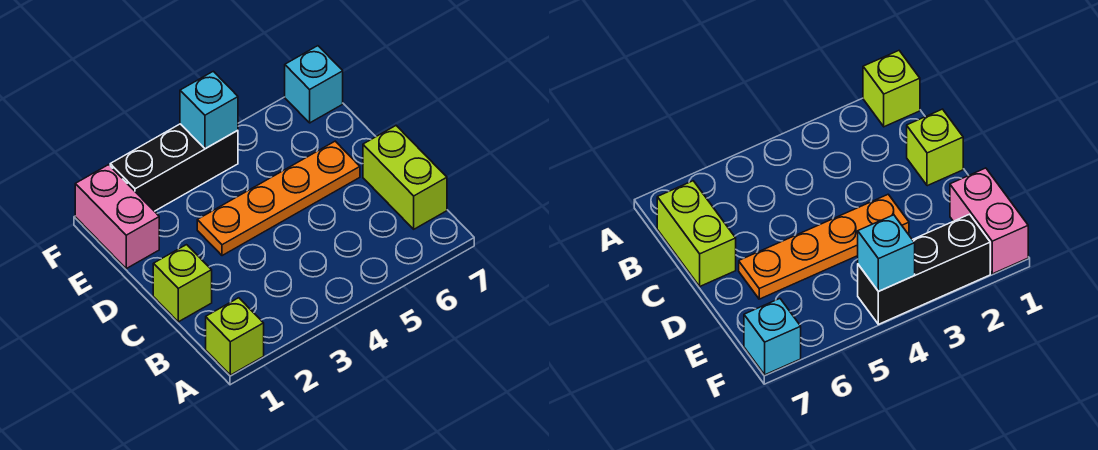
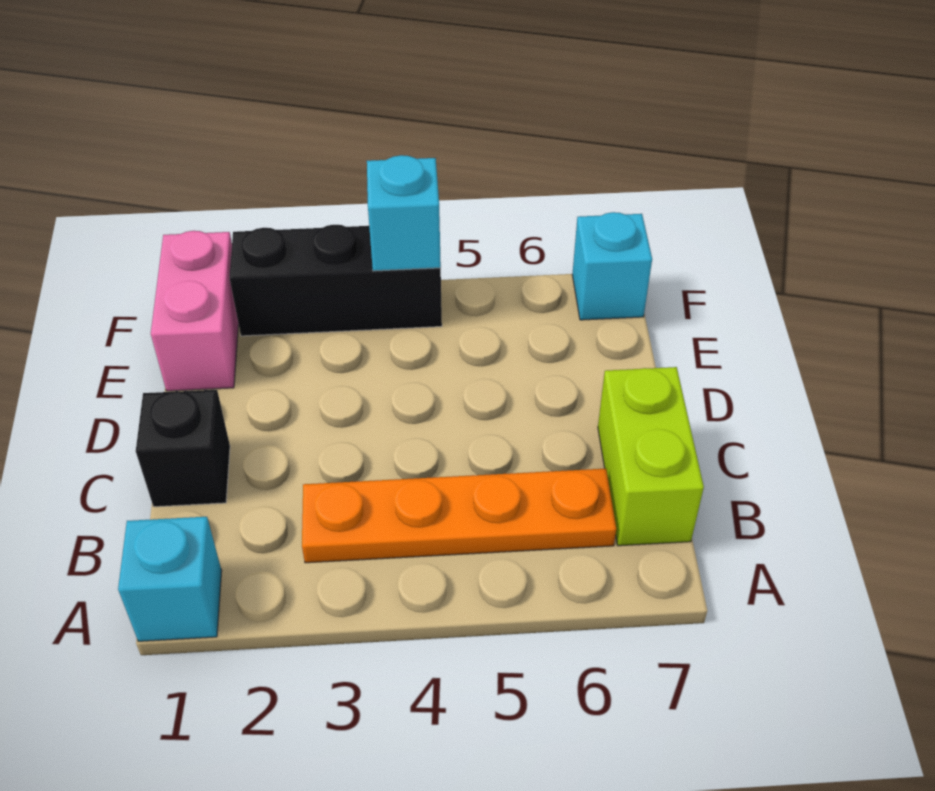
lime 1x1 brick [206,298,264,375] -> cyan 1x1 brick [118,517,222,641]
lime 1x1 brick [153,245,212,322] -> black 1x1 brick [136,390,230,507]
orange 1x4 plate [197,141,360,256] -> orange 1x4 plate moved to [302,469,616,563]

